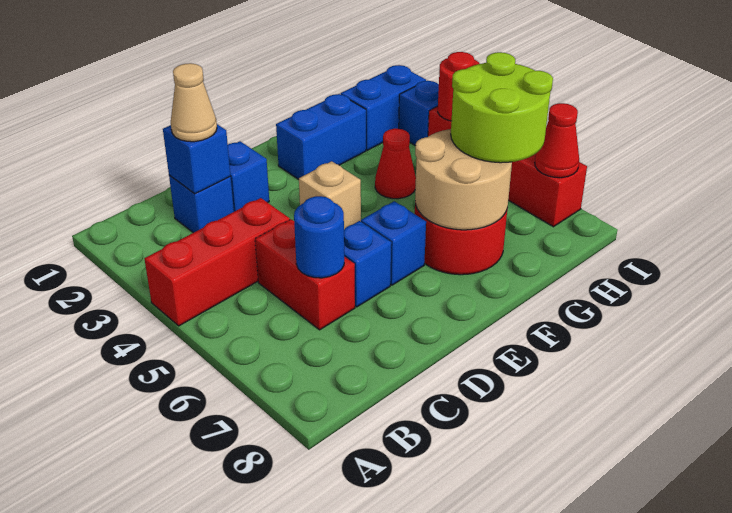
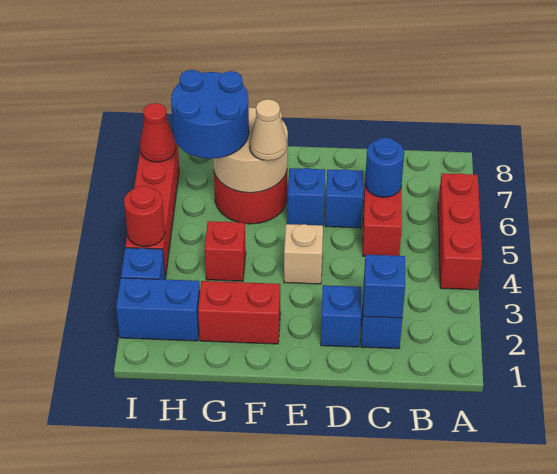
red 1x3 brick [144,198,290,326] -> red 1x3 brick turned to [438,173,482,290]
tan 1x1 cone [171,63,217,142] -> tan 1x1 cone moved to [250,99,287,161]
blue 1x2 brick [276,94,366,179] -> red 1x2 brick [198,281,280,344]
red 1x1 cone [375,129,416,199] -> red 1x1 brick [205,221,246,281]
lime 2x2 round brick [451,52,553,163] -> blue 2x2 round brick [171,70,249,159]

